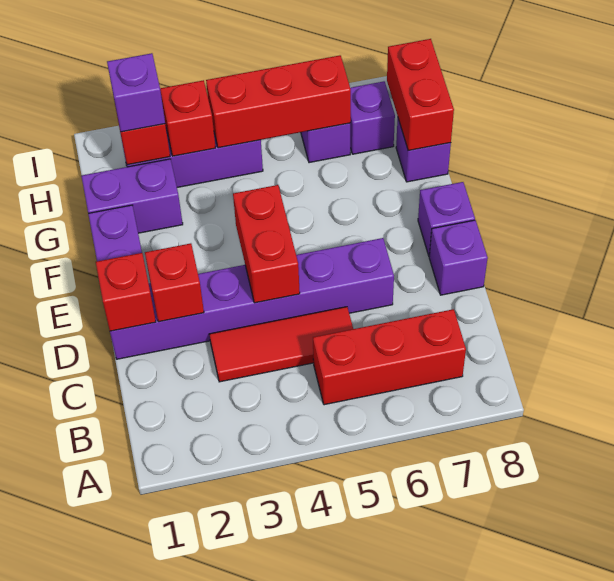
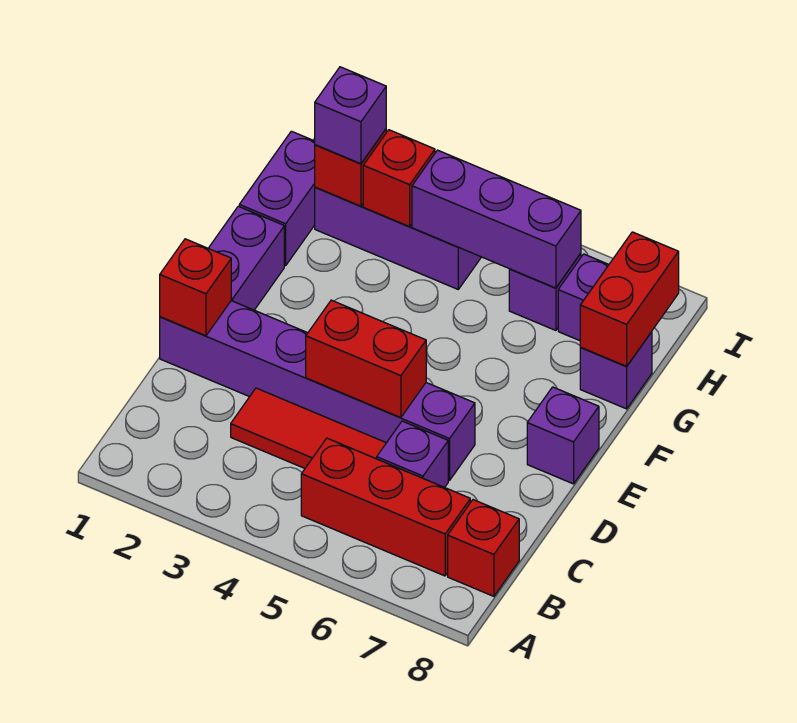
red 1x1 brick [145,243,204,322] -> red 1x1 brick moved to [448,500,519,596]
red 1x2 brick [233,185,300,303] -> red 1x2 brick turned to [306,300,426,418]
purple 1x1 brick [429,220,488,295] -> purple 1x1 brick moved to [377,421,448,487]
purple 1x2 brick [81,159,183,233] -> purple 1x2 brick turned to [239,131,315,266]
red 1x3 brick [206,55,351,148] -> purple 1x3 brick [412,150,581,288]

